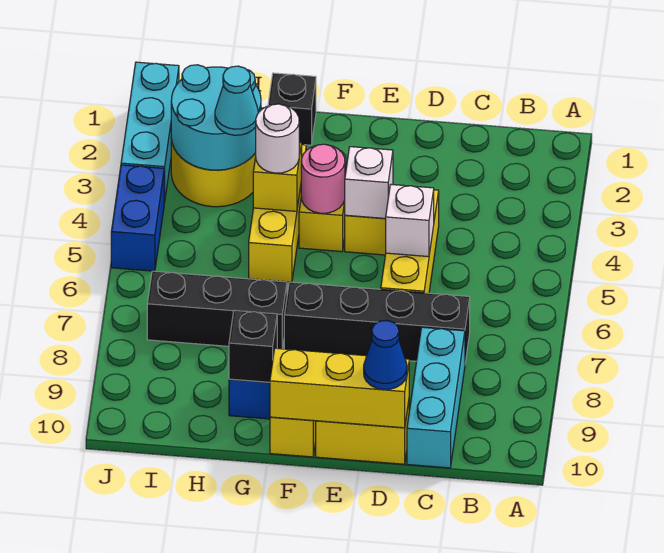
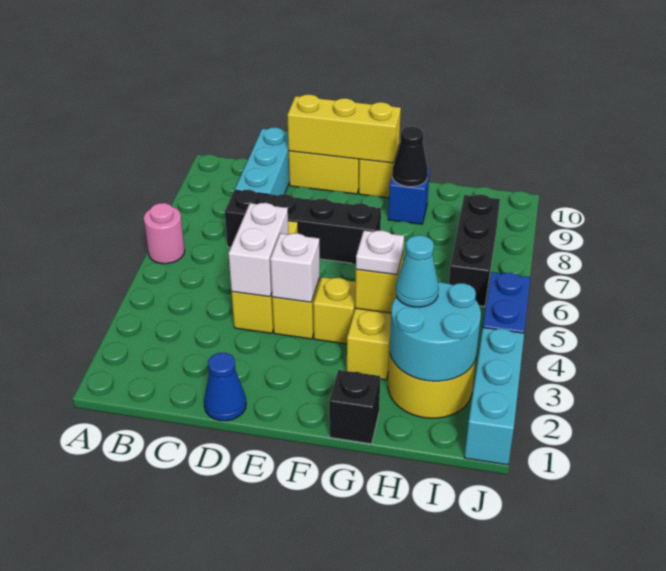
white 1x1 brick [386,184,434,257] -> white 1x2 brick [228,203,289,297]
blue 1x1 cone [364,320,407,390] -> blue 1x1 cone moved to [204,353,246,421]
pink 1x1 round brick [301,144,345,213] -> pink 1x1 round brick moved to [144,203,185,264]
white 1x1 round brick [256,104,299,173] -> white 1x1 plate [356,230,404,275]
black 1x3 brick [147,271,287,349] -> black 1x3 brick turned to [449,194,500,307]
black 1x1 brick [229,310,277,382] -> black 1x1 cone [392,126,428,187]

